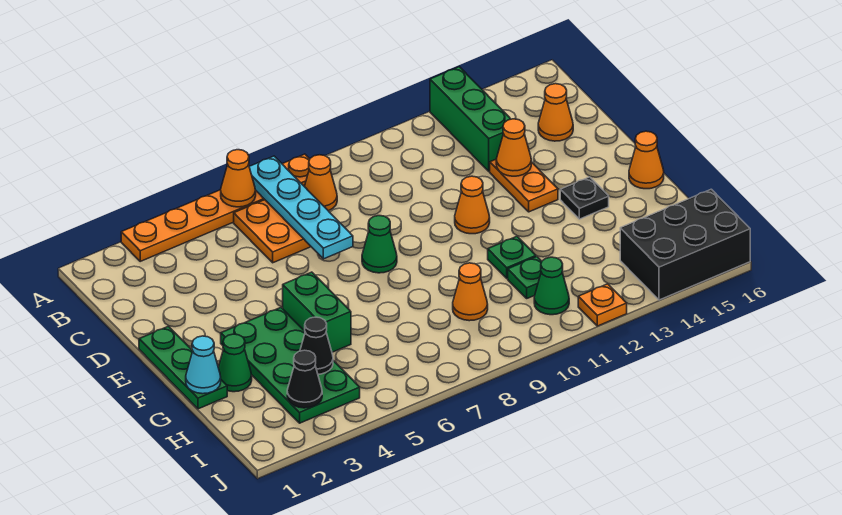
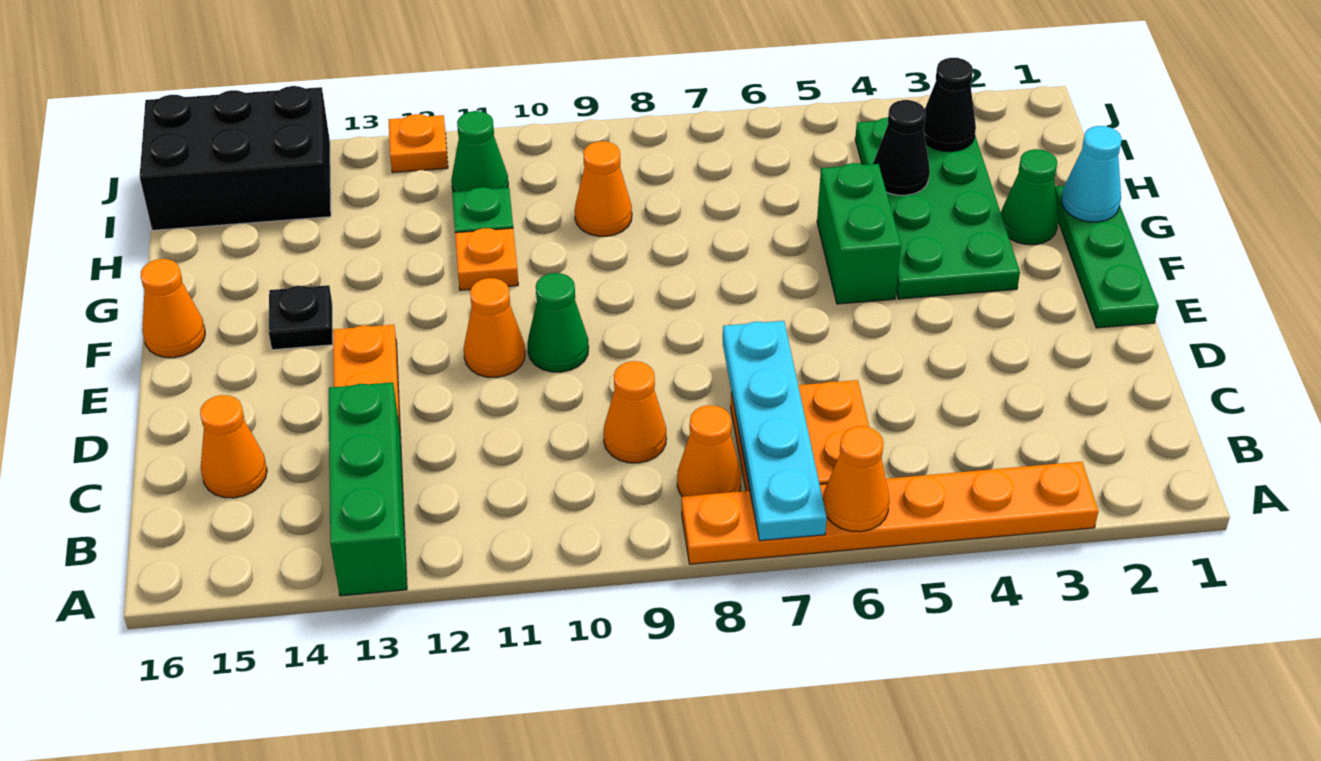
orange 1x1 cone [496,119,531,176] -> orange 1x1 cone moved to [604,361,666,463]
green 1x1 cone [362,216,397,273] -> green 1x1 cone moved to [528,273,589,372]
green 1x1 plate [488,236,536,278] -> orange 1x1 plate [455,228,518,290]

